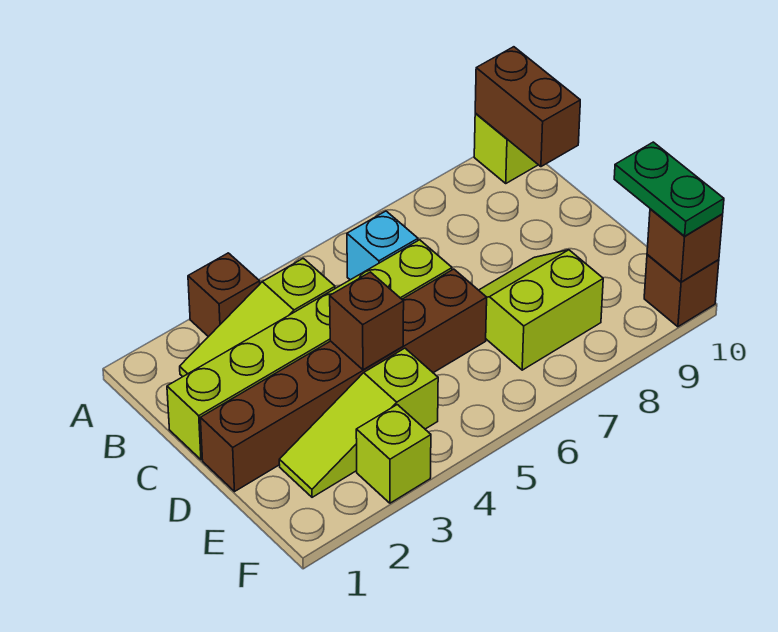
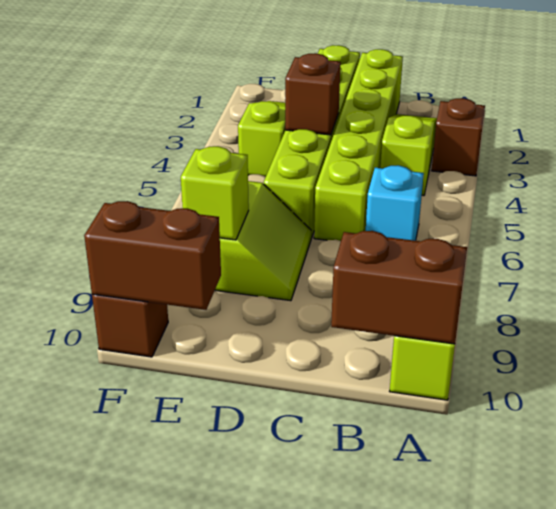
brown 1x6 brick [200,269,487,491] -> lime 1x6 brick [264,45,360,238]
green 1x2 plate [614,142,724,236] -> none
lime 1x1 brick [356,405,431,503] -> lime 1x1 brick moved to [181,146,249,240]
brown 1x1 brick [647,209,723,282] -> brown 1x2 brick [84,201,221,310]

